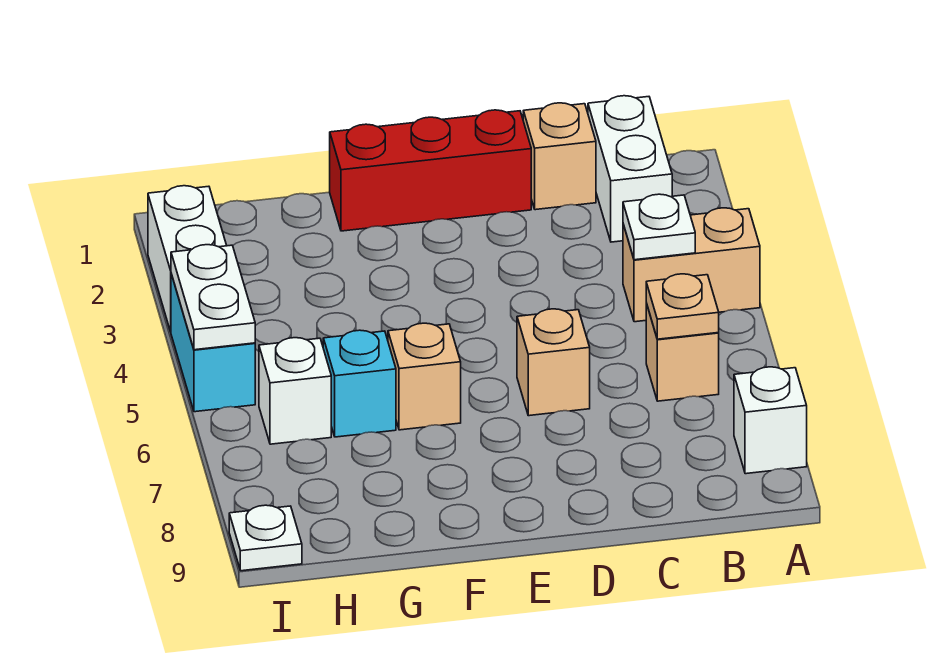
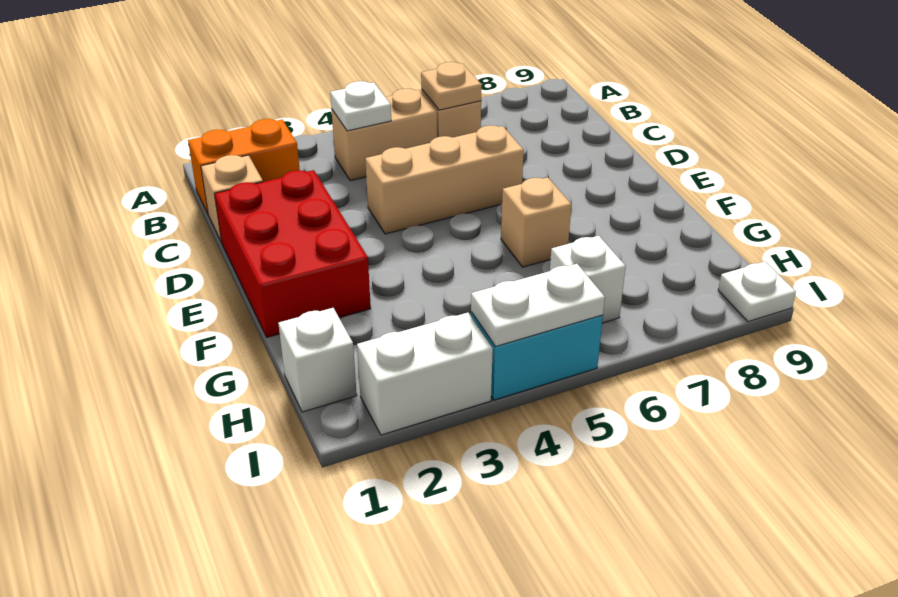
tan 1x2 brick [623,208,760,322] -> tan 1x2 brick turned to [331,89,437,181]
white 1x1 brick [734,367,807,474] -> white 1x1 brick moved to [278,308,357,412]
white 1x2 brick [588,96,672,242] -> orange 1x2 brick [188,119,300,214]
red 1x3 brick [330,110,531,231] -> red 2x3 brick [215,170,371,337]
tan 1x1 brick [517,309,590,416] -> tan 1x3 brick [365,125,524,234]
cyan 1x1 brick [323,330,396,437] -> none

